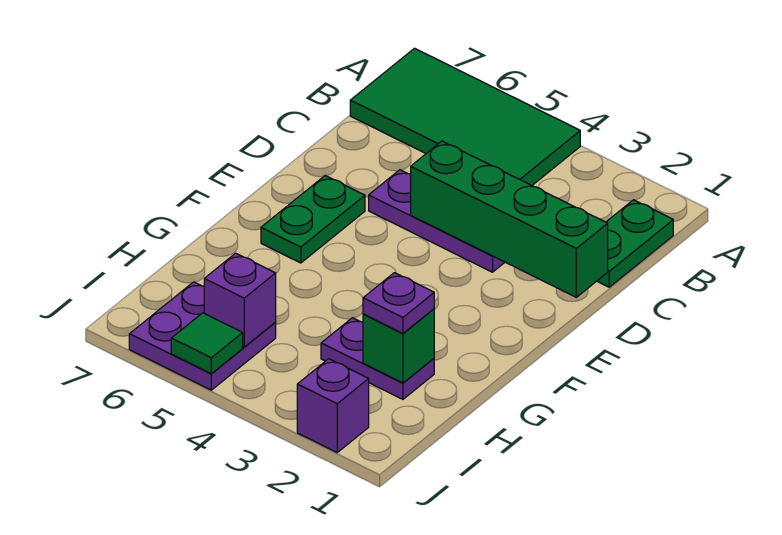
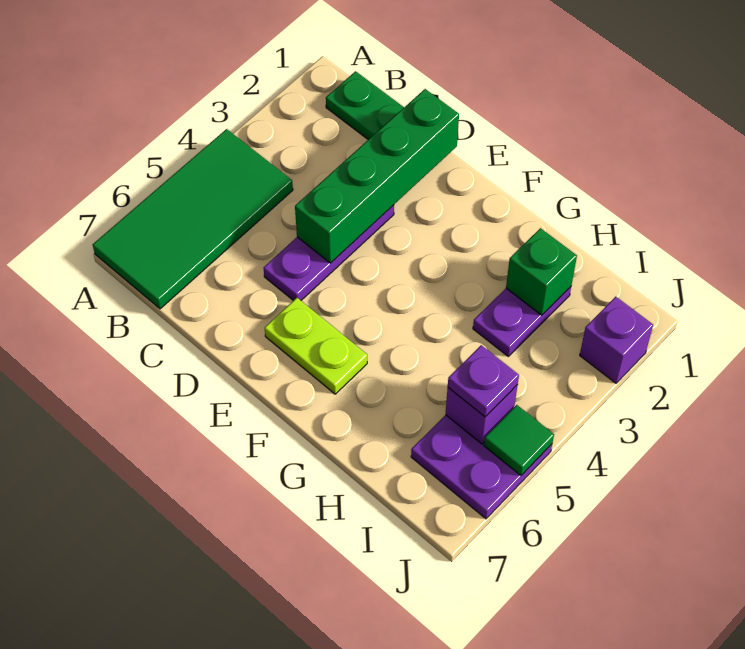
green 1x2 plate [261,176,365,263] -> lime 1x2 plate [265,298,367,394]
purple 1x1 plate [363,273,434,333] -> purple 1x1 plate moved to [448,345,519,417]

